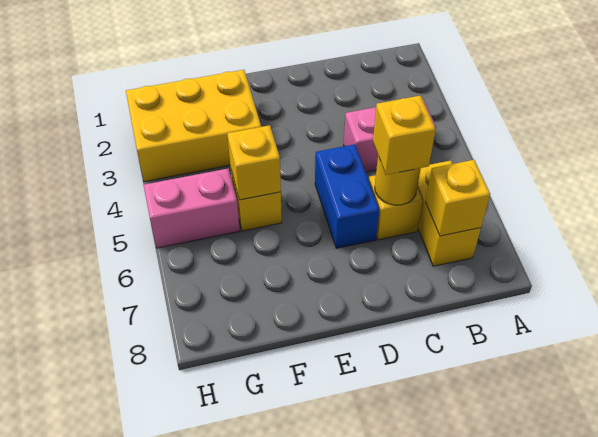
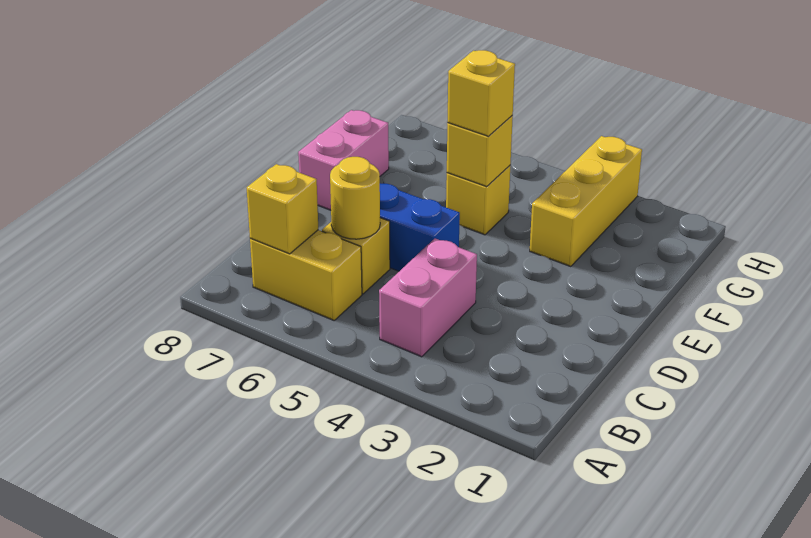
yellow 1x1 brick [373,96,436,175] -> yellow 1x1 brick moved to [447,50,515,136]
yellow 2x3 brick [126,70,261,182] -> yellow 1x3 brick [530,136,642,267]
pink 1x2 brick [144,169,240,248] -> pink 1x2 brick moved to [298,110,389,210]

